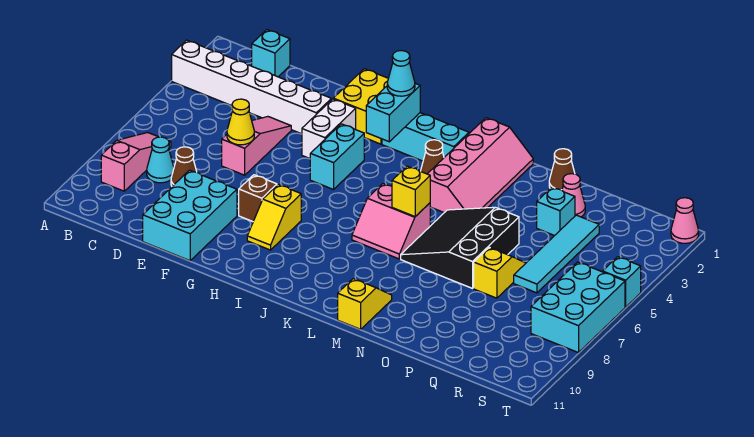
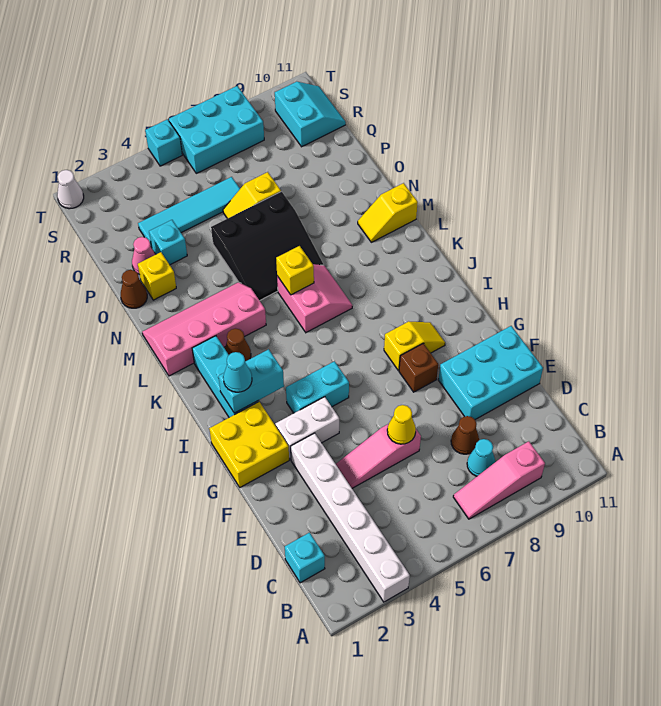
none -> yellow 1x1 brick [138,252,176,300]
none -> cyan 2x2 slope [275,82,346,147]
pink 1x1 cone [671,198,699,243] -> white 1x1 cone [57,170,84,209]

